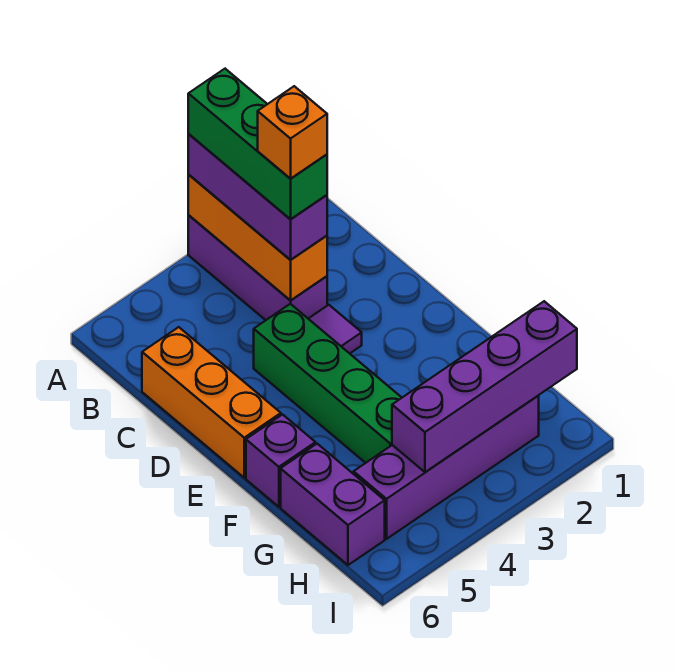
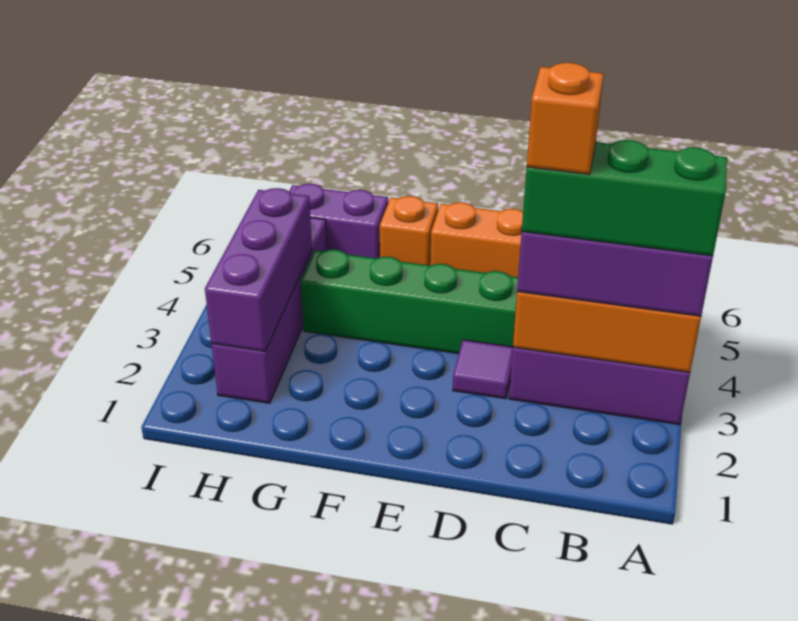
purple 1x1 brick [246,415,315,507] -> orange 1x1 brick [380,196,438,265]
purple 1x4 brick [392,301,577,472] -> purple 1x3 brick [205,188,312,351]

